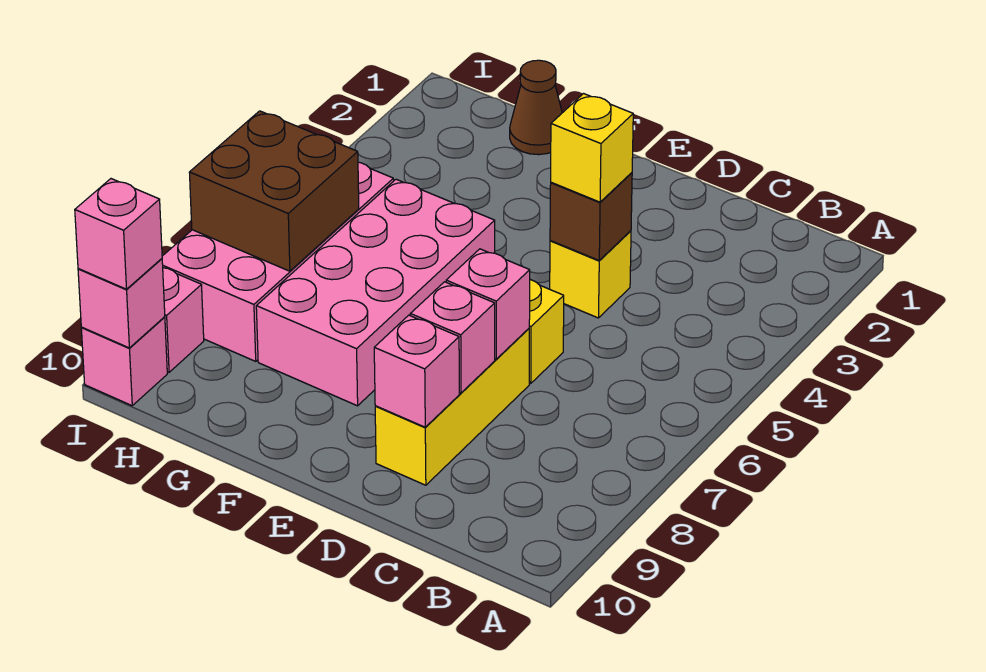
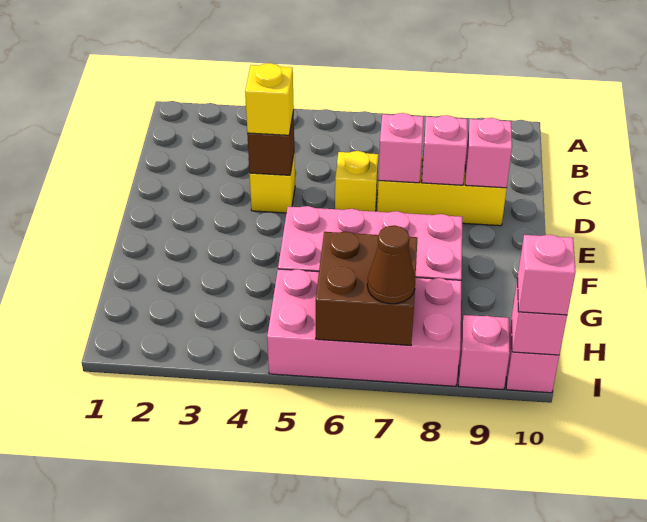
brown 1x1 cone [510,60,562,155] -> brown 1x1 cone moved to [367,225,415,304]

